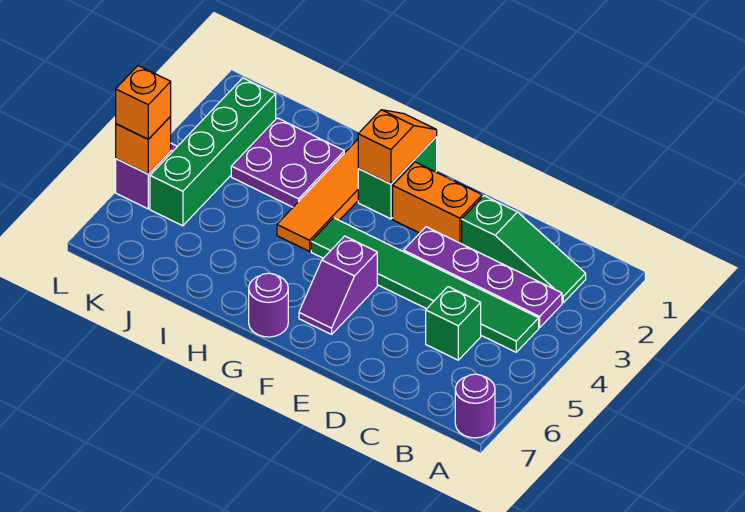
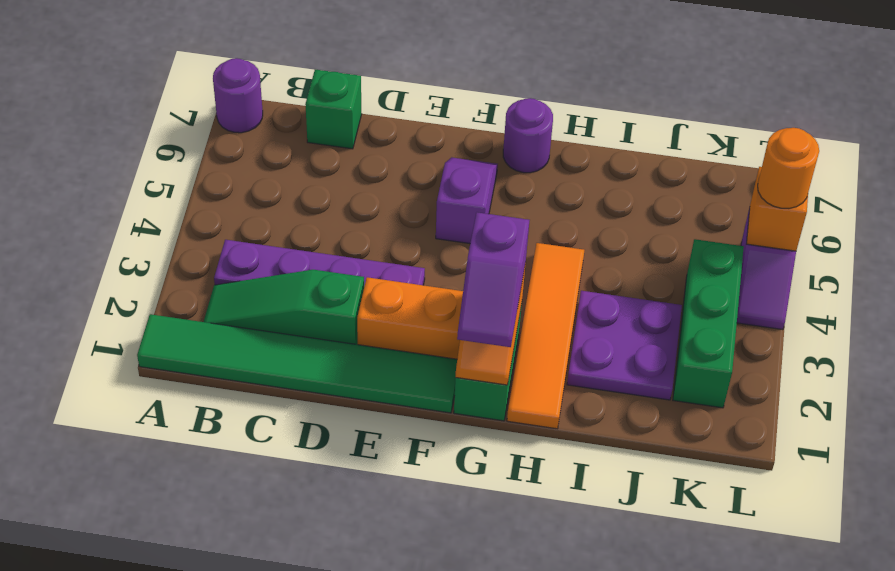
green 1x6 tile [311,218,539,352] -> green 1x6 tile moved to [137,314,457,413]
green 1x1 brick [426,287,481,360] -> green 1x1 brick moved to [305,69,362,149]
none -> purple 1x2 slope [457,212,529,347]
green 1x4 brick [150,78,276,226] -> green 1x3 brick [673,239,744,408]
orange 1x1 brick [116,66,171,139] -> orange 1x1 round brick [758,128,819,208]

